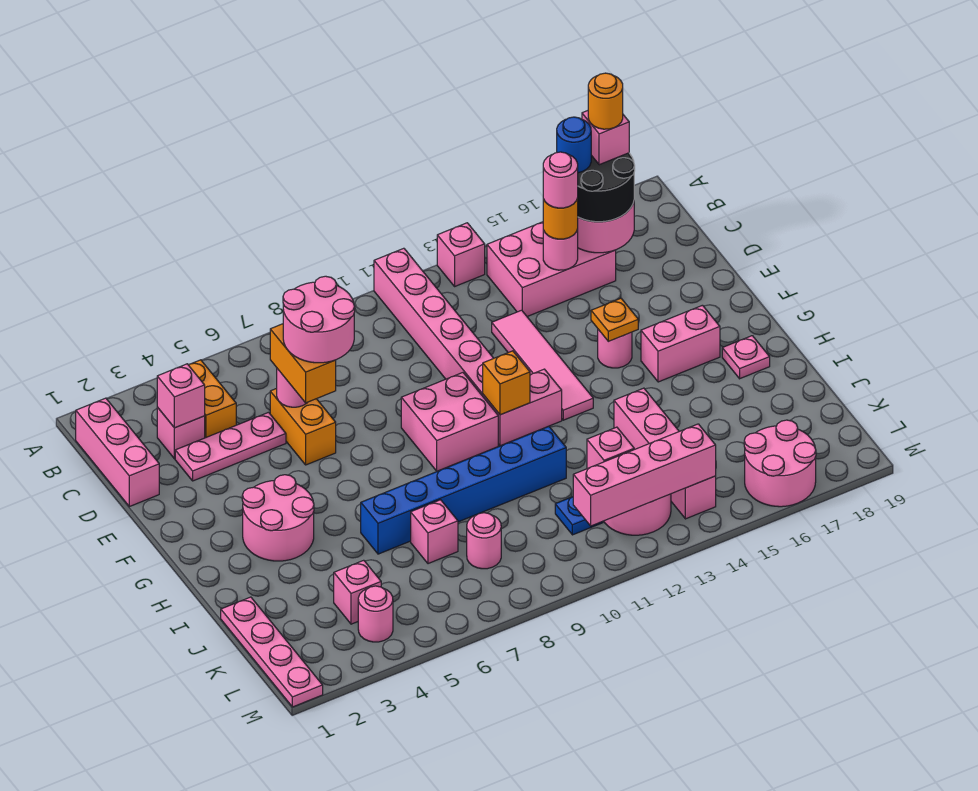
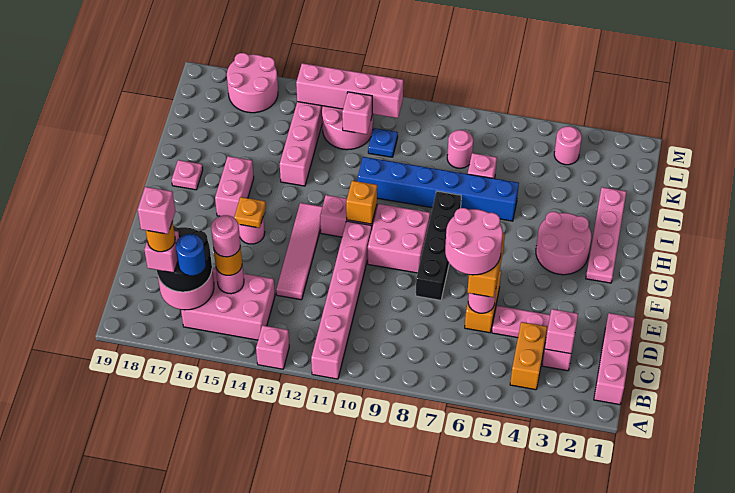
none -> black 1x4 brick [416,191,461,300]
pink 1x2 brick [641,305,720,382] -> pink 1x2 brick turned to [215,156,254,218]
pink 1x4 plate [221,597,323,707] -> pink 1x4 plate moved to [586,187,626,283]
pink 1x1 brick [334,560,381,624] -> pink 1x1 brick moved to [138,187,175,234]

